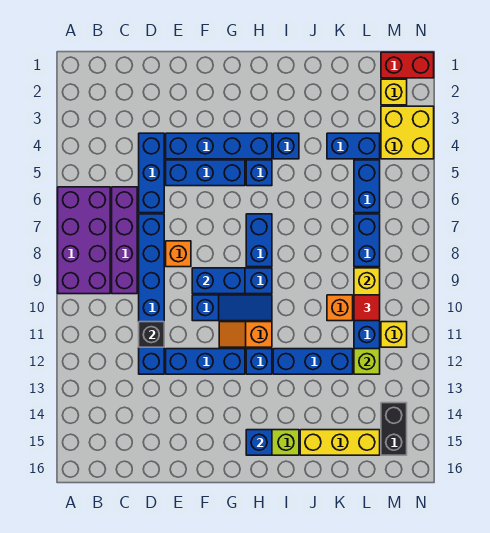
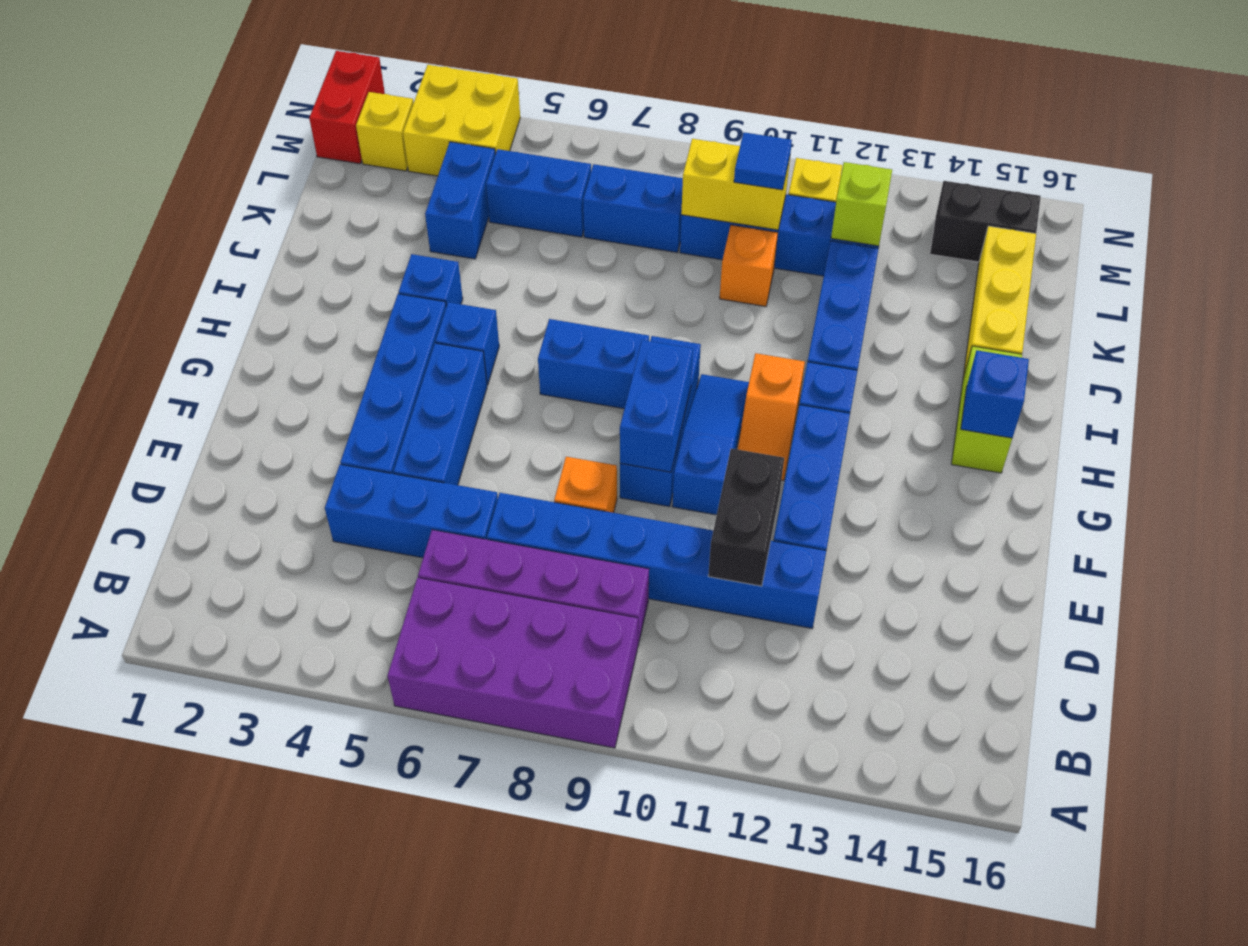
black 1x1 brick [139,322,164,347] -> black 1x2 brick [708,449,784,586]
red 1x1 tile [354,295,380,321] -> blue 1x1 tile [734,132,792,190]

